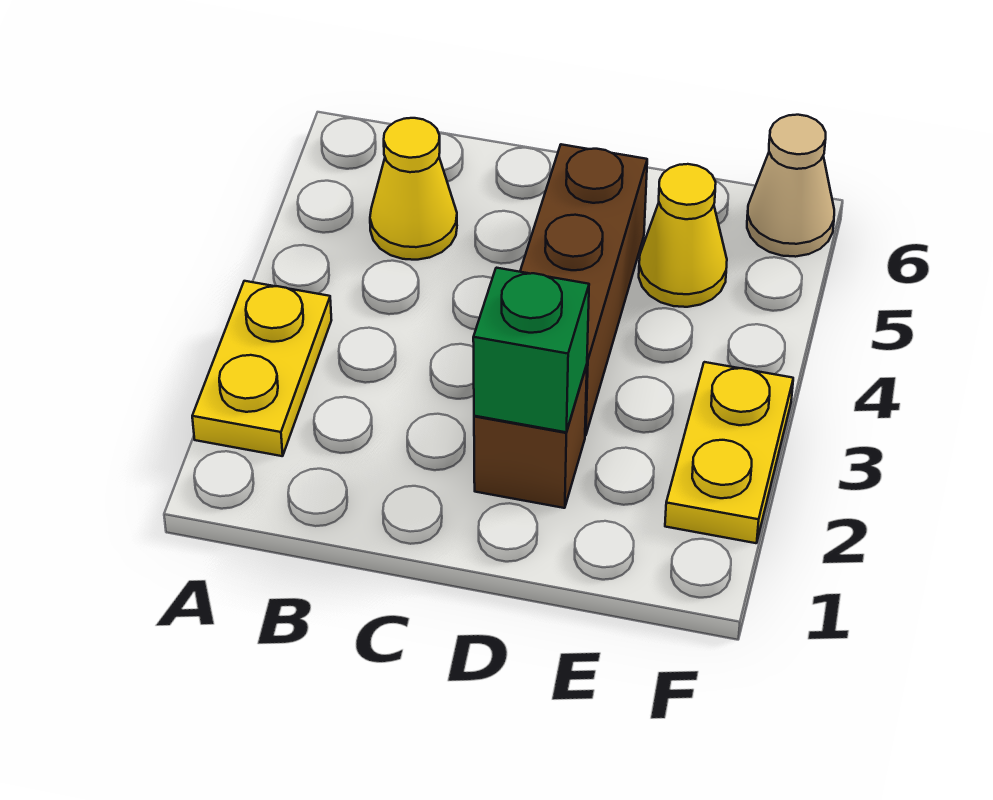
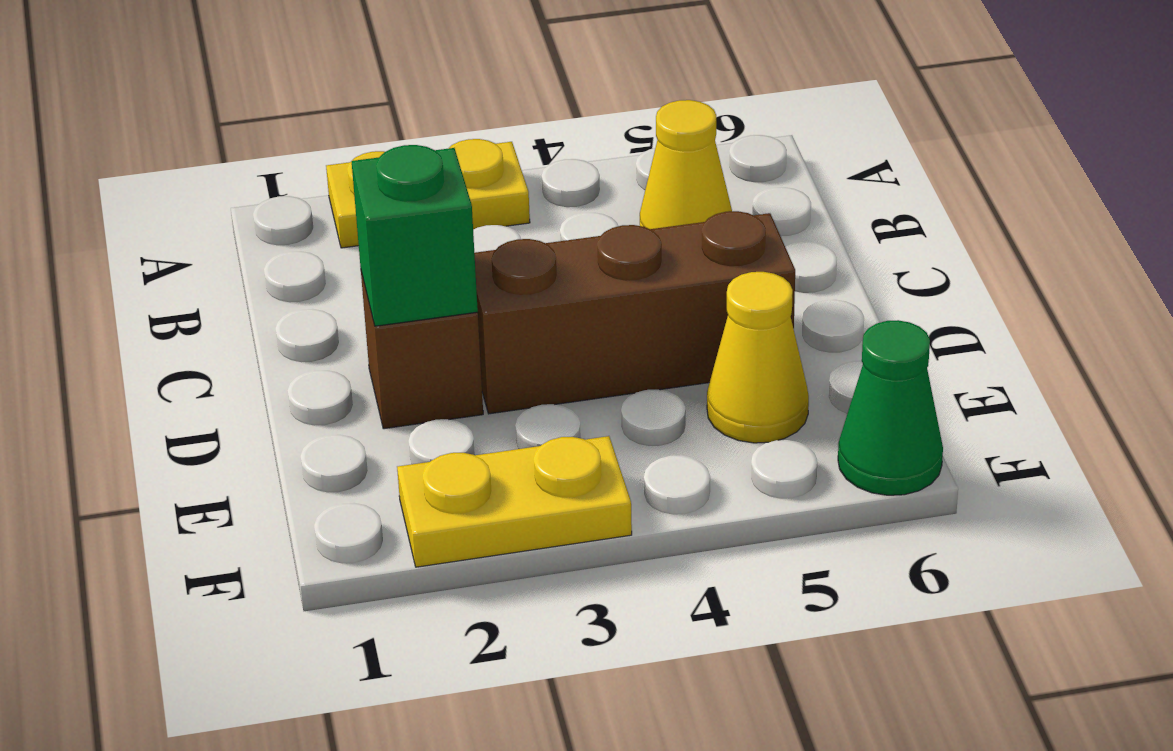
tan 1x1 cone [747,115,834,257] -> green 1x1 cone [838,320,943,495]

